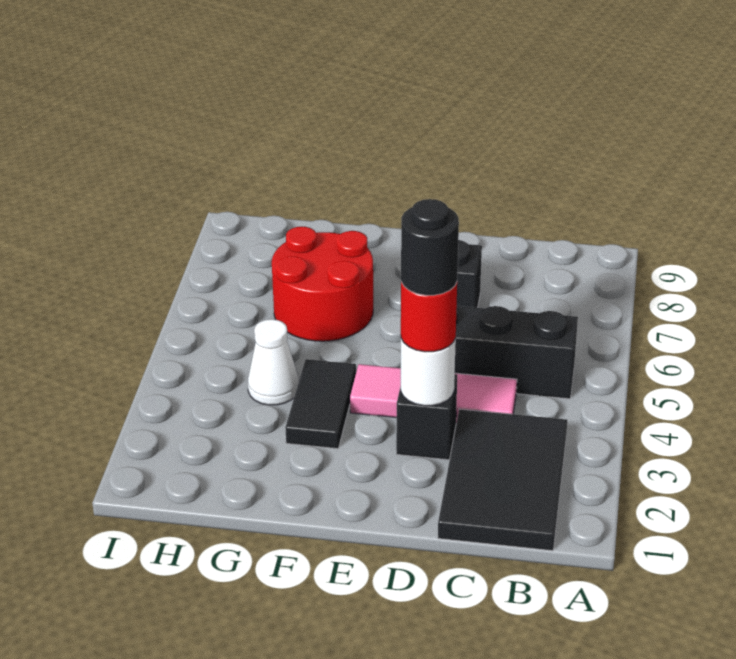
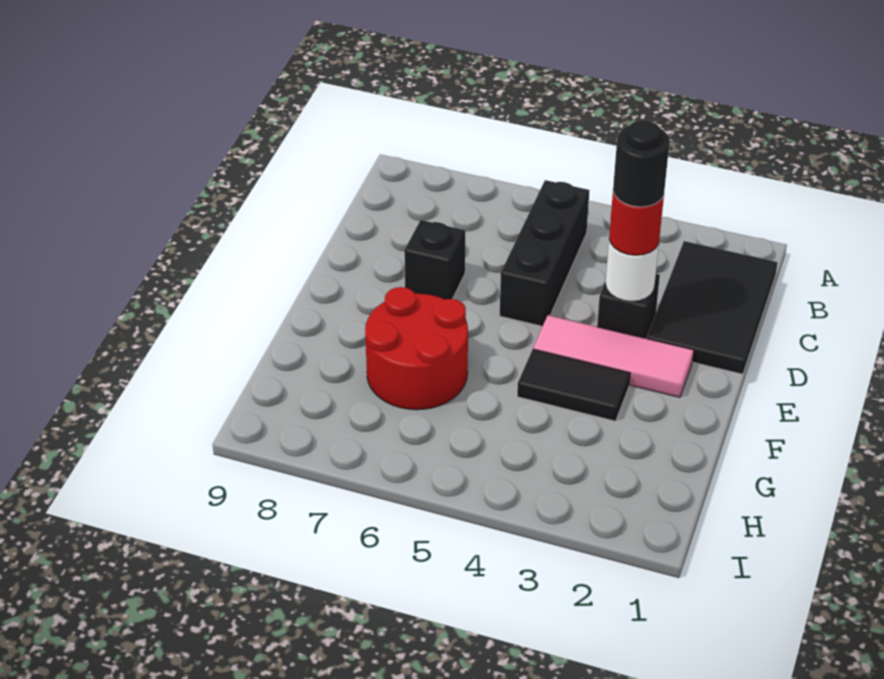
black 2x3 tile [438,409,567,551] -> black 2x3 tile turned to [647,241,778,374]
pink 1x3 tile [350,364,517,423] -> pink 1x3 tile turned to [533,315,694,397]
white 1x1 cone [248,319,299,405] -> none

